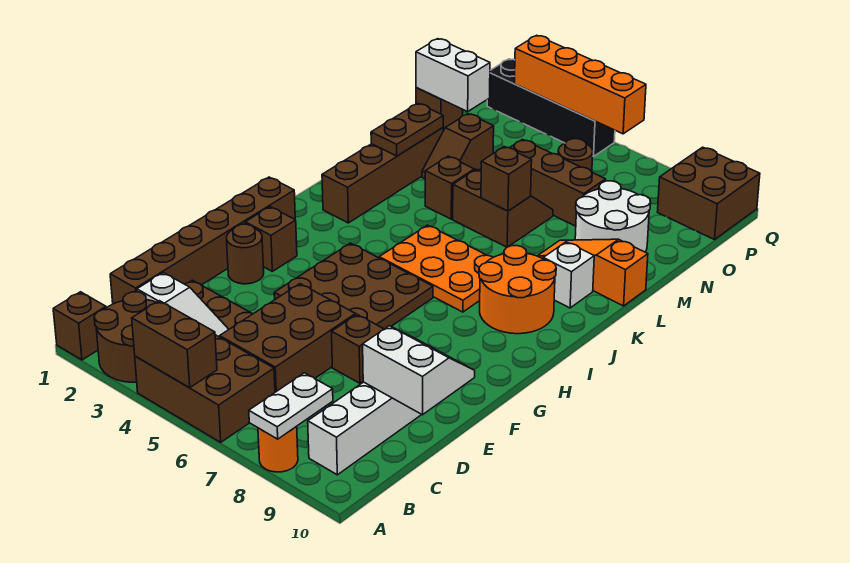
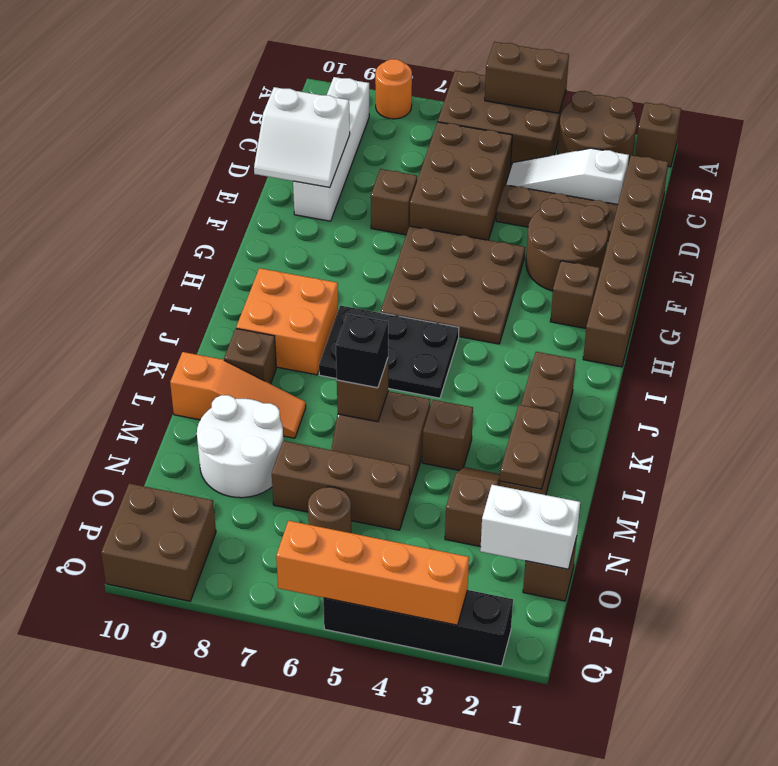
white 1x2 plate [249,373,333,439] -> none
brown 1x1 round brick [227,224,264,284] -> brown 2x2 round brick [526,199,608,291]
orange 2x3 plate [379,225,493,312] -> black 2x3 plate [319,305,459,398]
orange 2x2 round brick [479,246,556,334] -> orange 2x2 brick [236,268,338,375]
white 1x1 brick [543,242,594,308] -> brown 1x1 brick [224,329,276,384]
none -> black 1x1 brick [336,314,388,388]

